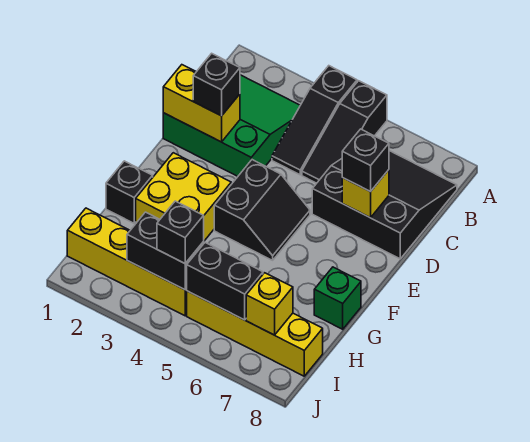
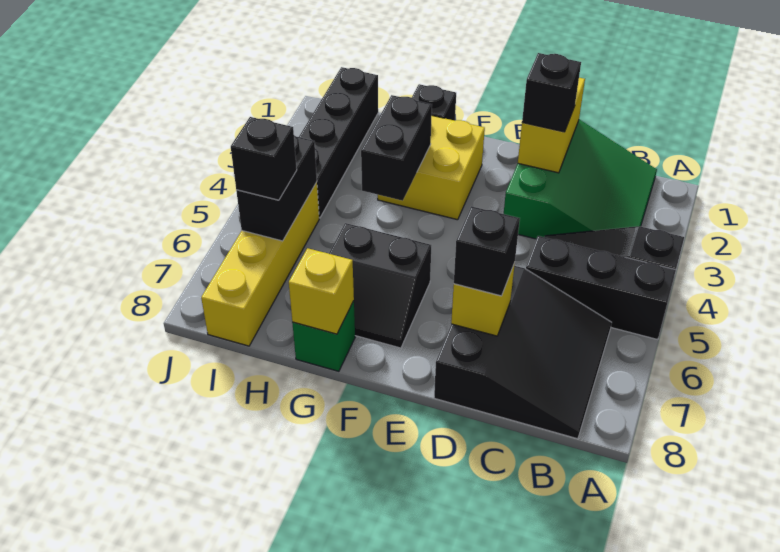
black 1x3 slope [302,81,387,183] -> black 1x3 brick [526,236,676,340]
black 2x2 slope [214,160,310,260] -> black 2x2 slope moved to [329,223,431,348]
yellow 1x4 brick [67,208,187,316] -> black 1x4 brick [299,67,378,218]
black 1x2 brick [127,212,204,290] -> black 1x2 brick moved to [361,95,432,201]
black 1x1 brick [157,201,204,263] -> black 1x1 brick moved to [231,117,297,200]
yellow 1x1 brick [246,273,293,335] -> yellow 1x1 brick moved to [289,248,354,334]

